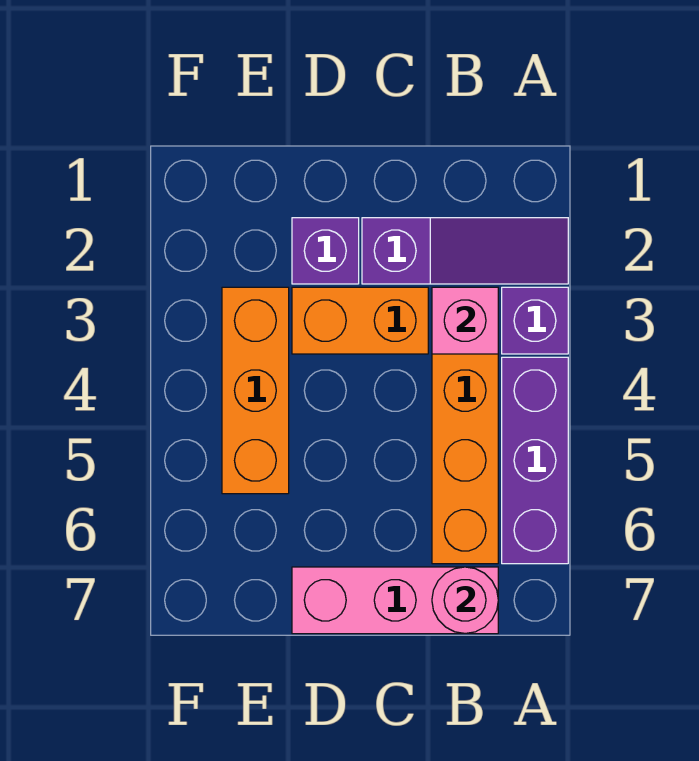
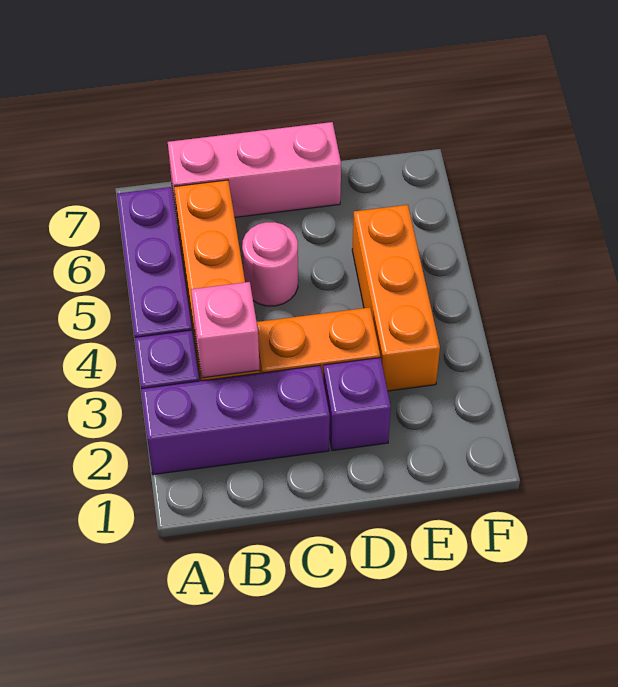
purple 1x3 slope [362,218,568,284] -> purple 1x3 brick [141,365,330,475]
pink 1x1 round brick [432,567,498,634] -> pink 1x1 round brick moved to [242,222,298,306]

